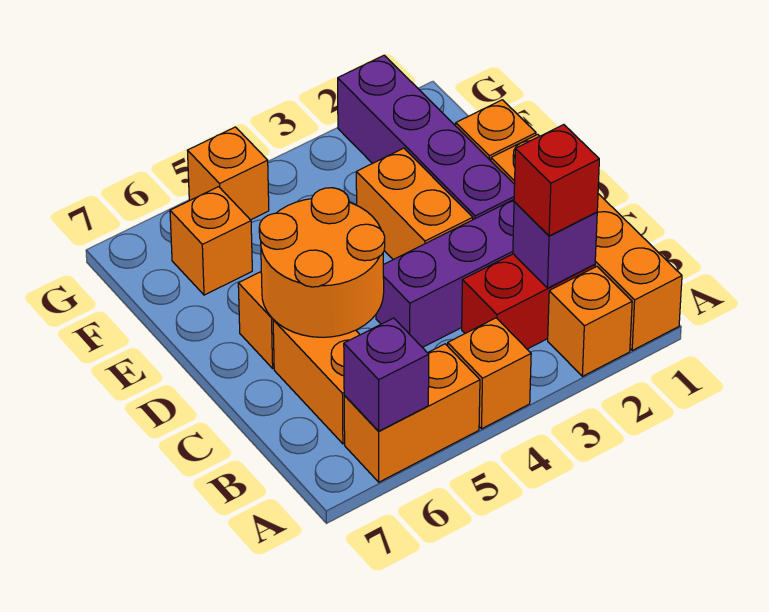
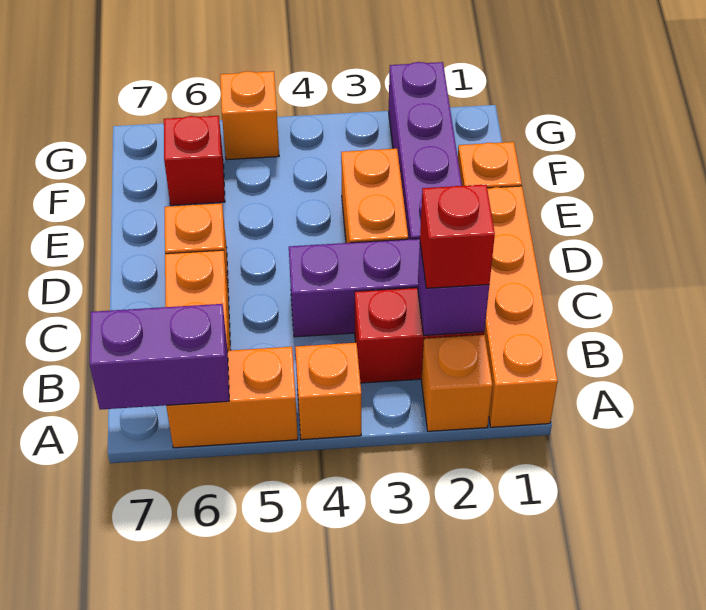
purple 1x1 brick [344,318,429,431] -> purple 1x2 brick [90,304,229,410]
orange 2x2 round brick [259,188,385,337] -> none
orange 1x1 brick [170,187,252,295] -> red 1x1 brick [164,116,225,205]

